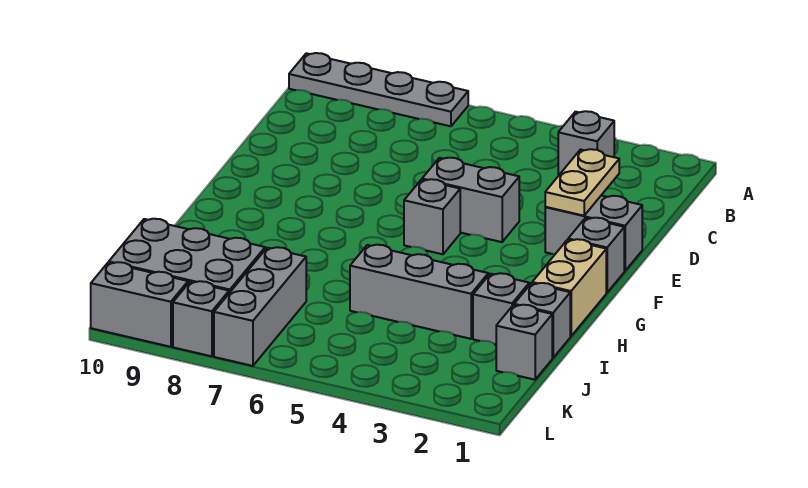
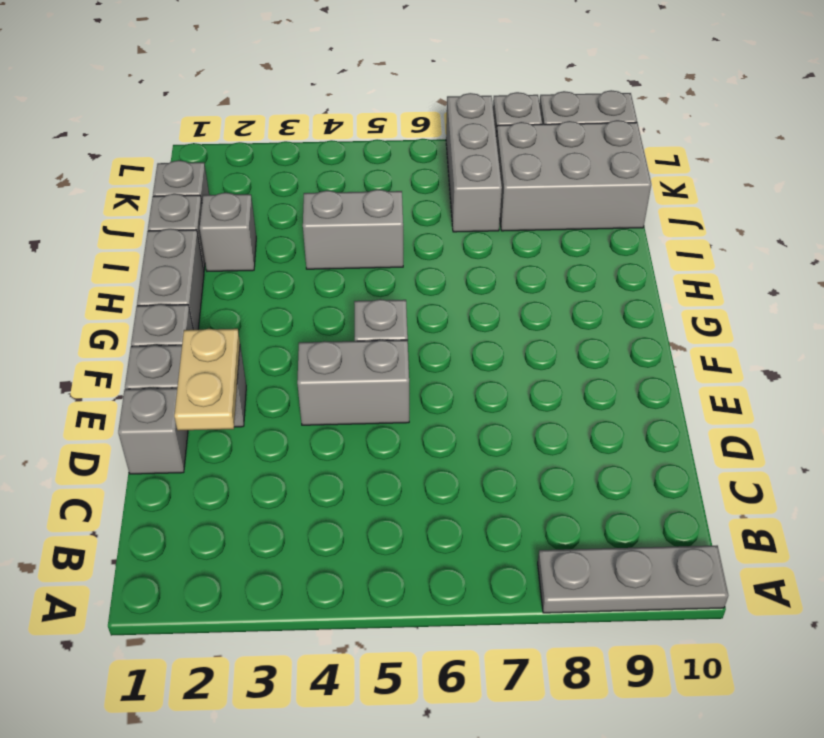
grey 1x4 plate [289,53,468,126] -> grey 1x3 plate [538,546,728,613]
grey 1x1 brick [558,111,614,176] -> grey 1x1 brick moved to [118,388,188,474]
tan 1x2 brick [532,239,606,336] -> grey 1x2 brick [137,229,204,330]
grey 1x3 brick [350,245,488,339] -> grey 1x2 brick [303,189,403,269]

